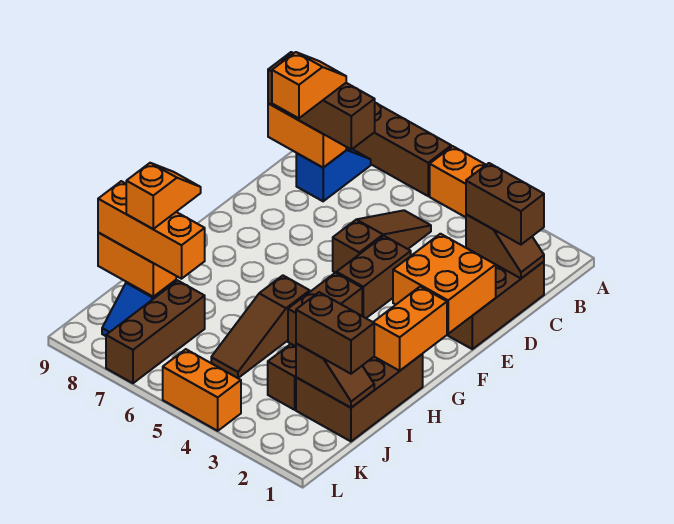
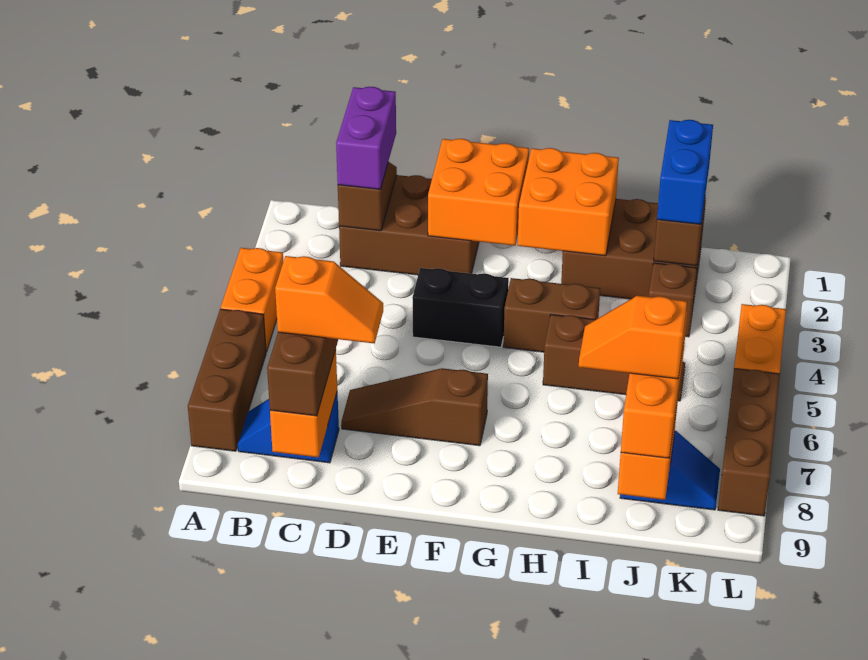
brown 1x2 brick [466,163,544,245] -> purple 1x2 brick [336,87,396,189]
brown 1x3 slope [333,210,431,273] -> brown 1x3 slope moved to [341,368,488,446]
orange 1x2 slope [272,52,346,118] -> orange 1x2 slope turned to [275,256,383,343]
brown 1x2 brick [337,236,411,318] -> black 1x2 brick [412,268,509,347]
orange 1x2 brick [373,287,447,371] -> orange 2x2 brick [518,148,619,256]
brown 1x2 brick [296,292,374,374] -> blue 1x2 brick [657,120,713,224]
brown 1x3 brick [106,281,205,383] -> brown 1x3 brick turned to [718,369,780,516]

